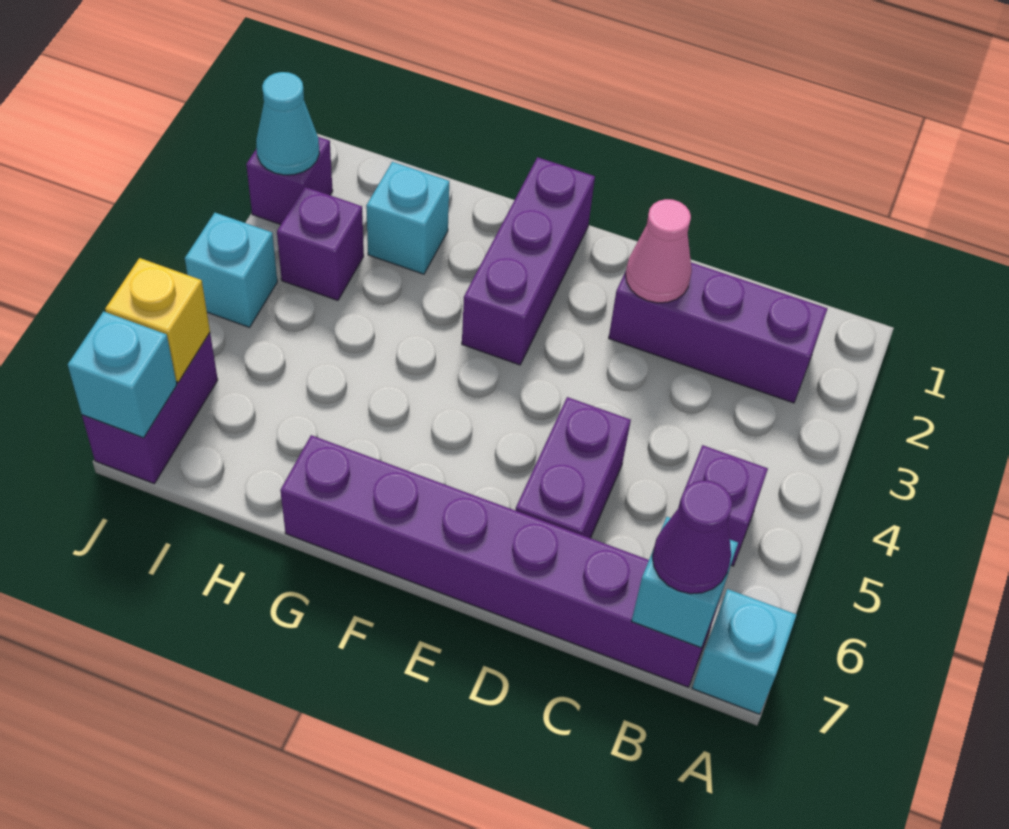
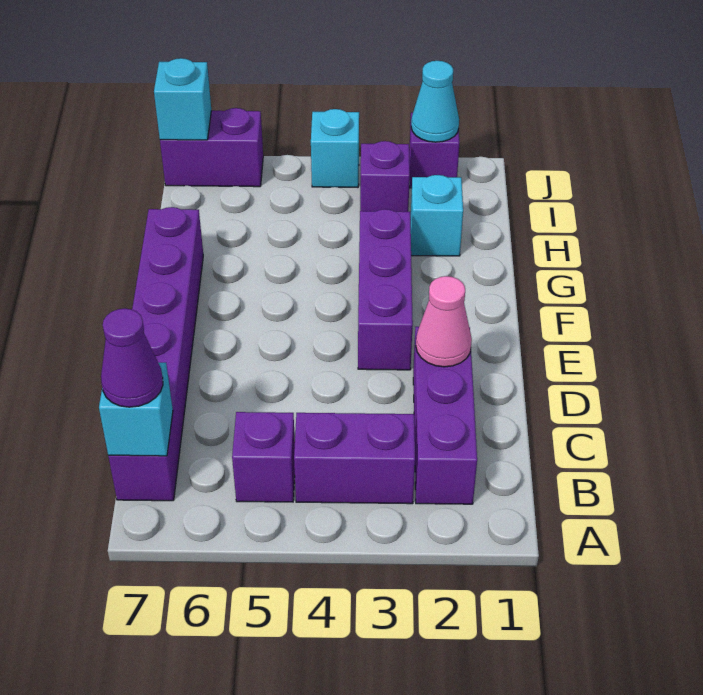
cyan 1x1 brick [692,589,796,714] -> none
purple 1x2 brick [515,397,631,538] -> purple 1x2 brick moved to [294,413,415,504]
purple 1x3 brick [462,157,595,365] -> purple 1x3 brick turned to [358,209,413,370]
yellow 1x1 brick [105,258,210,382] -> none

